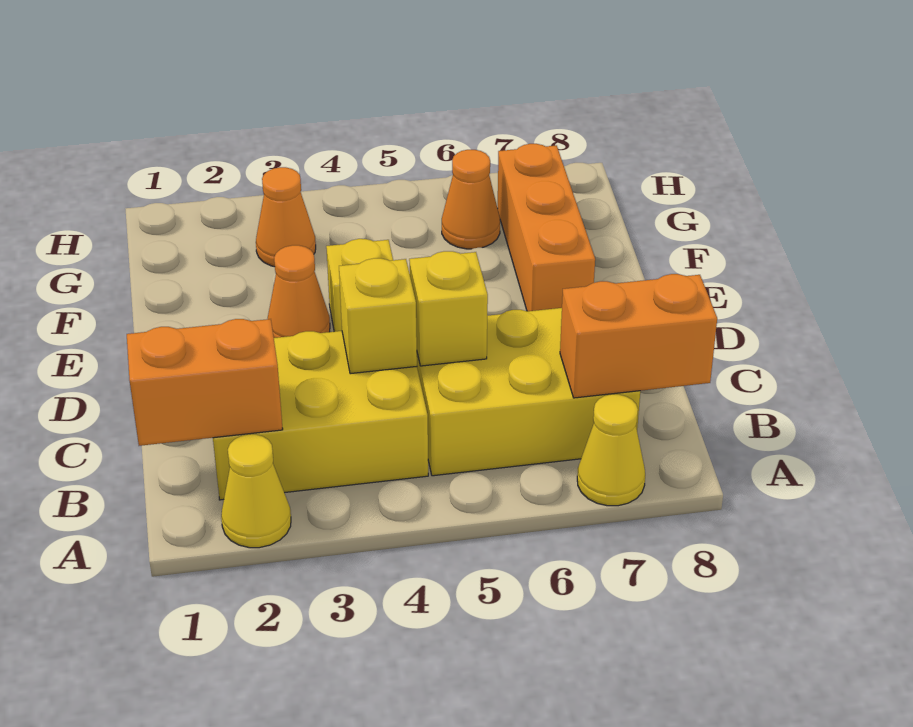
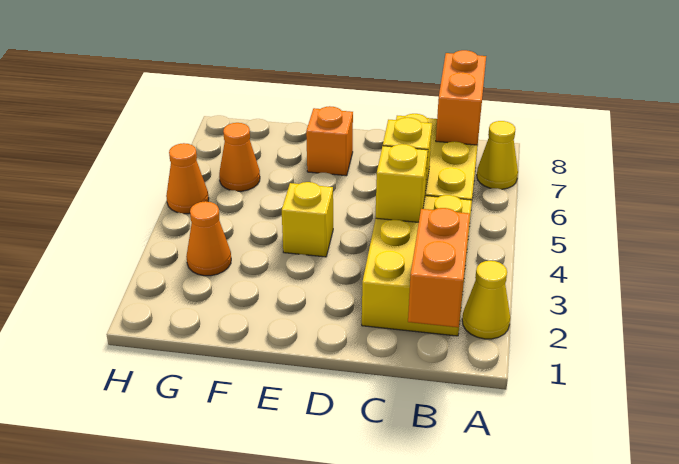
orange 1x1 cone [268,245,330,338] -> orange 1x1 cone moved to [166,143,209,214]
orange 1x3 brick [498,144,595,311] -> orange 1x1 brick [306,106,353,176]

